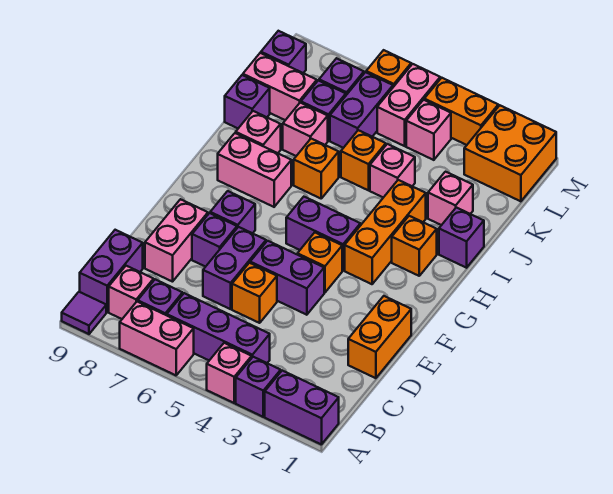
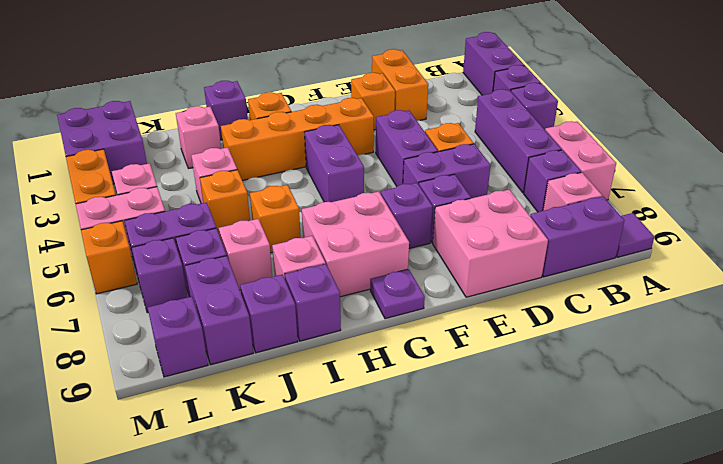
pink 1x1 brick [207,343,252,403] -> purple 1x1 brick [511,83,558,130]
orange 1x2 brick [348,296,411,378] -> orange 1x2 brick turned to [372,49,428,121]
pink 1x2 brick [145,199,208,282] -> pink 2x2 brick [433,190,548,297]
orange 1x1 brick [297,233,342,293] -> orange 1x1 brick moved to [351,73,395,130]
orange 1x3 brick [345,180,426,284] -> orange 1x4 brick [221,98,374,181]
none -> purple 1x1 plate [370,269,425,319]
pink 1x2 brick [218,133,291,207] -> pink 2x2 brick [302,192,409,297]
none -> purple 1x1 brick [285,264,341,341]
pink 1x2 brick [243,53,317,120] -> purple 1x2 brick [185,256,253,365]
orange 2x2 brick [464,105,556,201] -> purple 2x2 brick [57,101,147,184]

